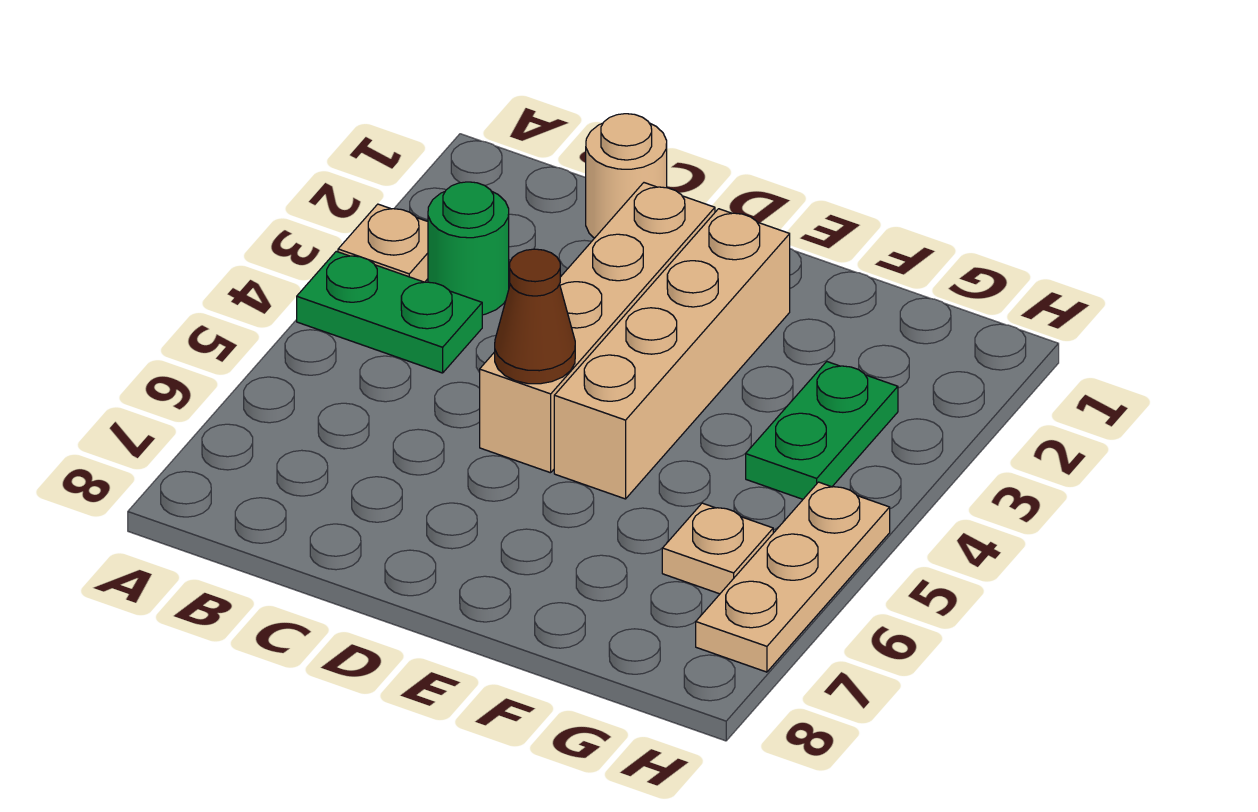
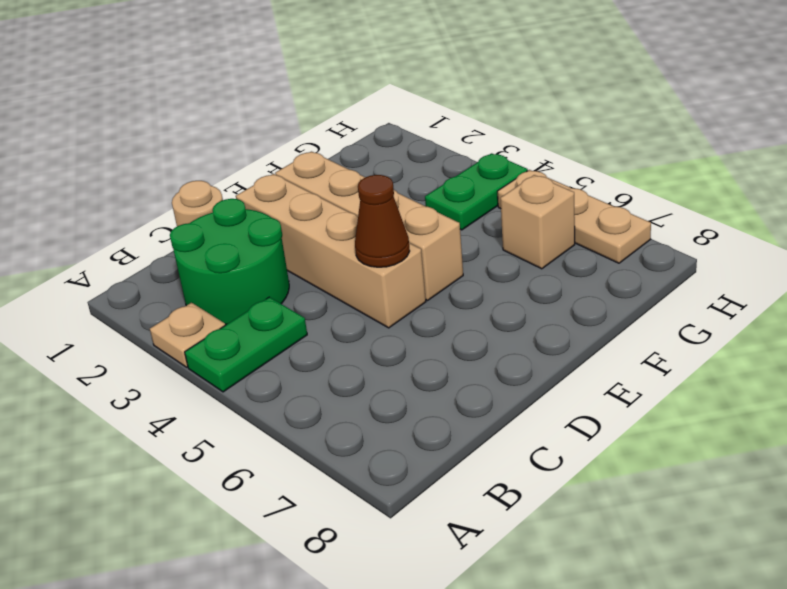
green 1x1 round brick [428,182,509,315] -> green 2x2 round brick [170,199,289,325]
green 1x2 plate [746,362,898,499] -> green 1x2 plate turned to [425,153,528,230]
tan 1x1 plate [662,503,773,594] -> tan 1x1 brick [501,175,575,269]

